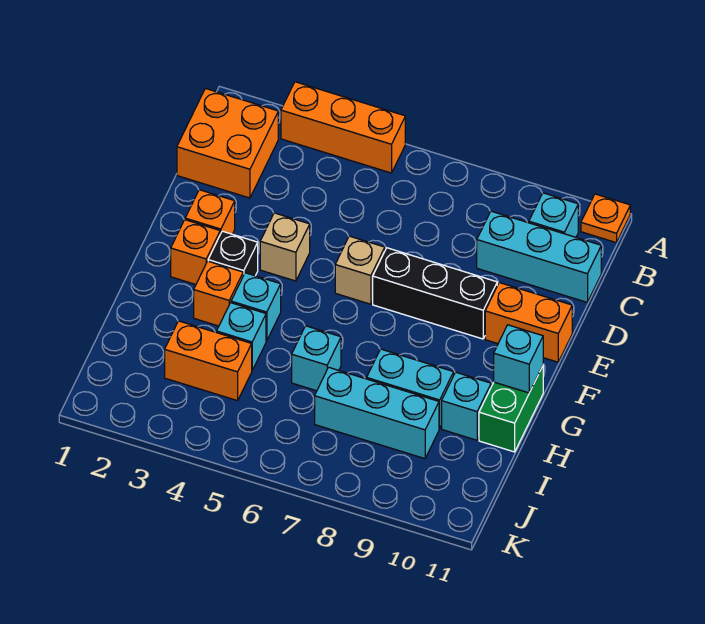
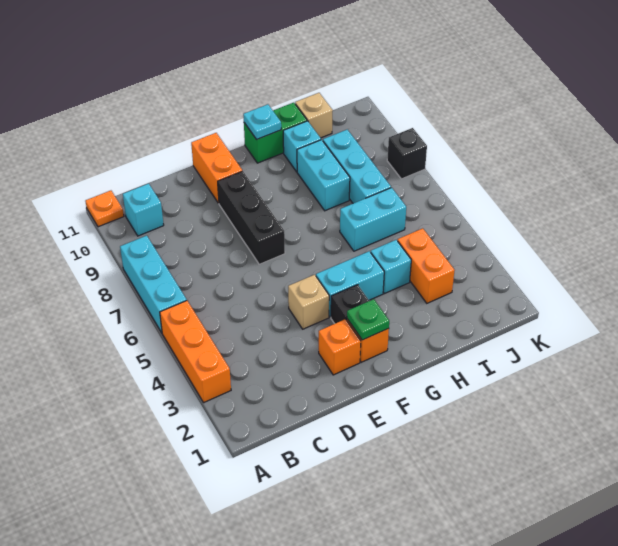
orange 2x2 brick [177,89,278,198] -> none
cyan 1x3 brick [477,211,601,302] -> cyan 1x3 brick moved to [120,236,187,333]
tan 1x1 brick [335,236,385,304] -> tan 1x1 brick moved to [295,93,333,138]
none -> green 1x1 plate [347,299,389,340]
orange 1x1 brick [194,261,243,326] -> none
cyan 1x1 brick [231,273,281,341] -> cyan 1x2 brick [316,251,384,317]
cyan 1x1 brick [494,325,543,393] -> cyan 1x1 plate [243,104,281,139]
cyan 1x1 brick [292,326,341,391] -> cyan 1x2 brick [340,188,406,251]
none -> black 1x1 brick [387,128,427,179]

